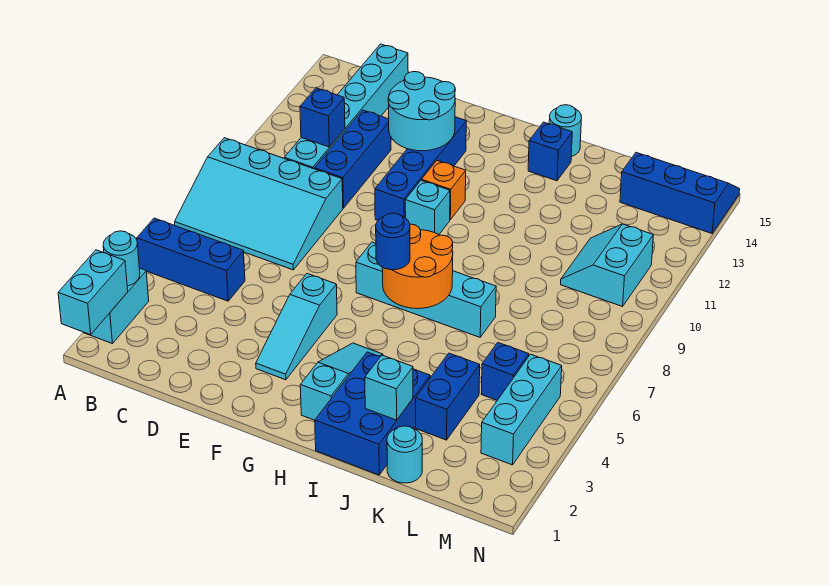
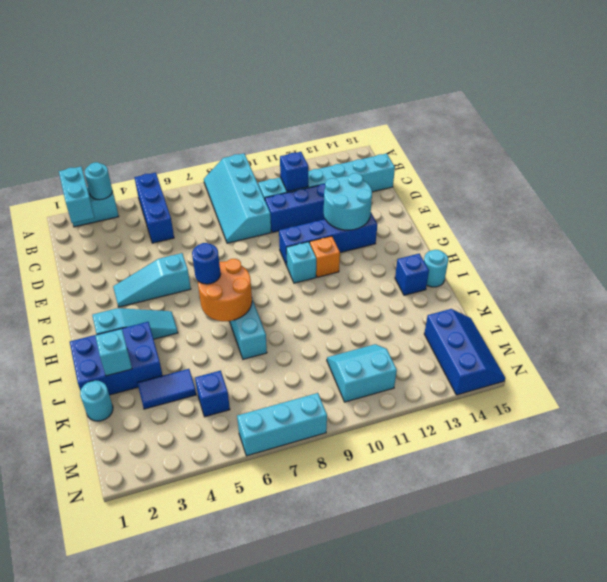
cyan 1x2 brick [58,250,128,335] -> cyan 1x2 brick turned to [59,167,95,223]
cyan 3x4 slope [175,138,343,270] -> cyan 2x4 slope [204,153,271,243]
blue 1x2 brick [416,353,480,440] -> blue 1x2 tile [137,369,196,409]
cyan 1x3 brick [481,354,562,465] -> cyan 1x3 brick moved to [237,393,327,456]

